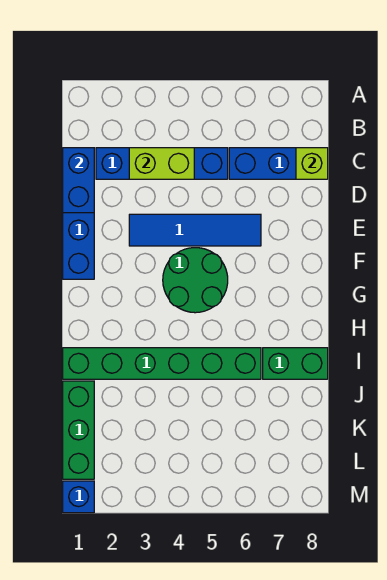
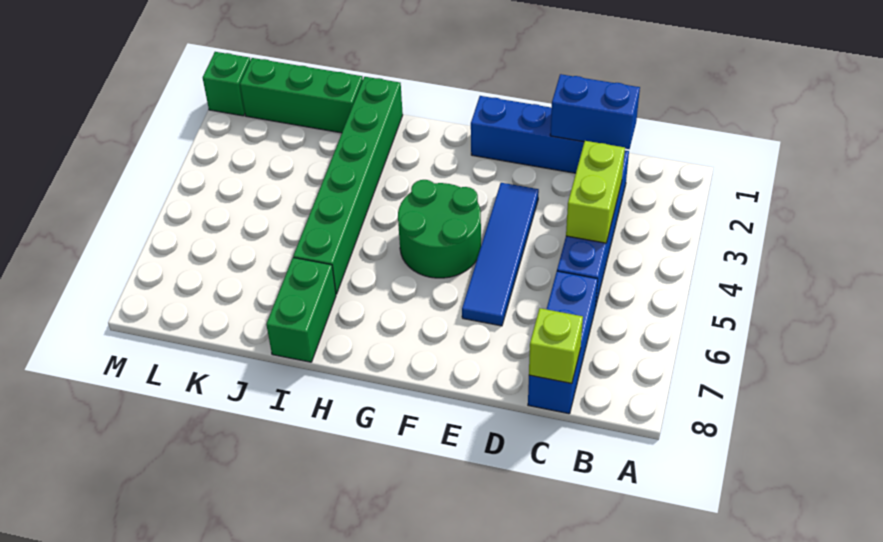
blue 1x1 brick [63,481,94,513] -> green 1x1 brick [203,52,250,116]

